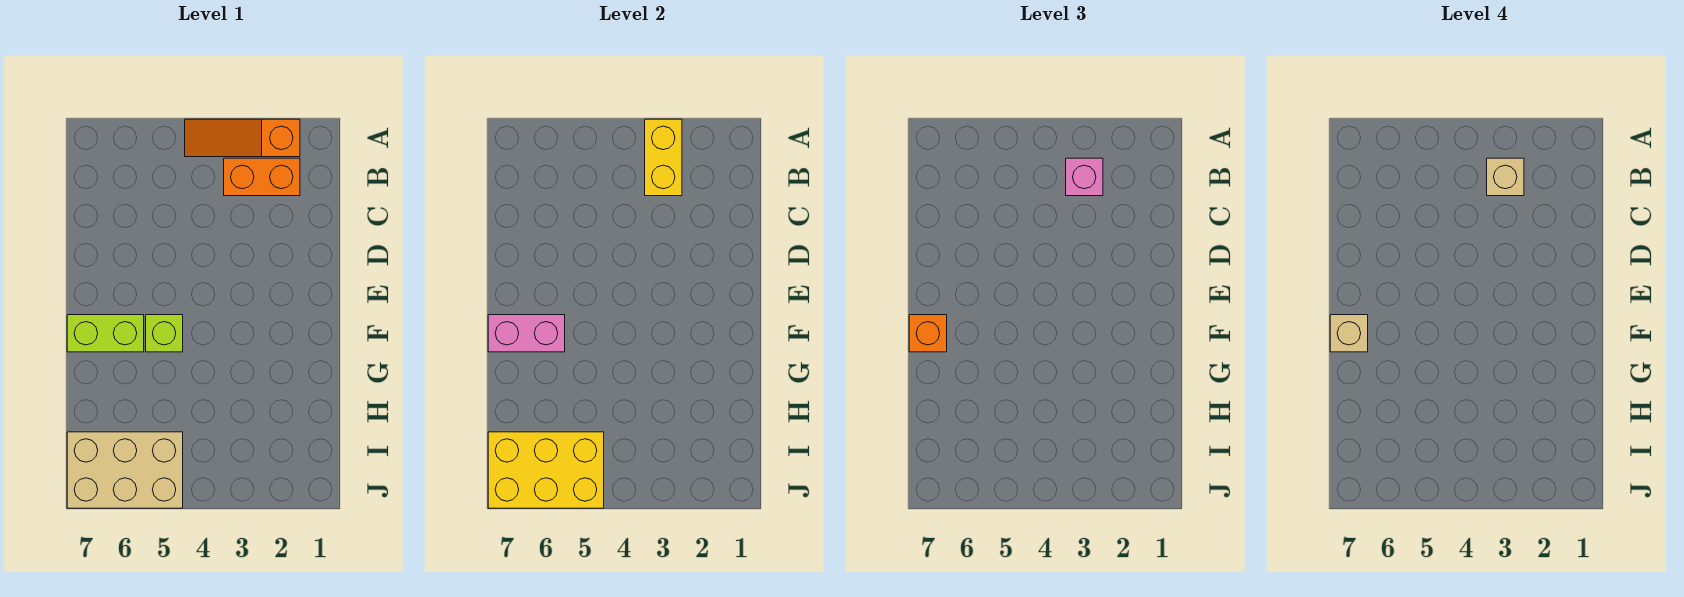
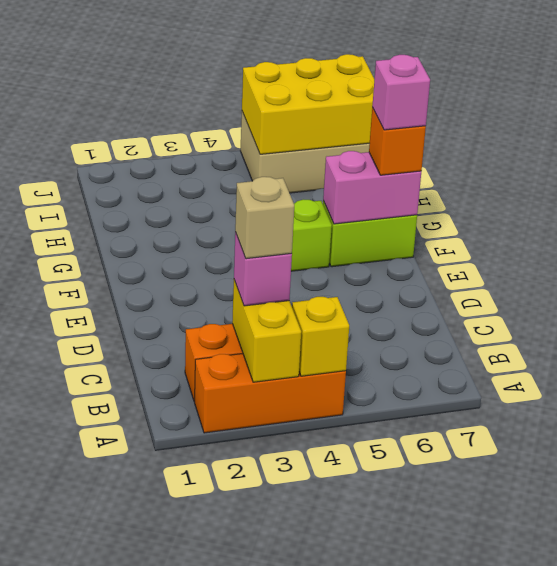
orange 1x3 slope [185,119,300,157] -> orange 1x3 brick [195,354,346,433]
none -> yellow 1x1 brick [292,297,349,376]
tan 1x1 brick [1330,315,1368,352] -> pink 1x1 brick [372,55,430,130]

